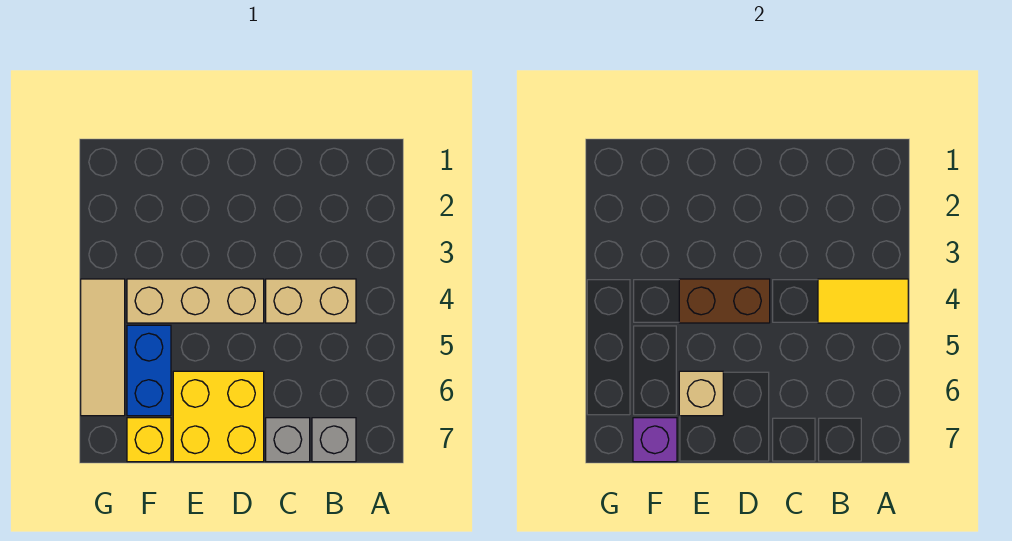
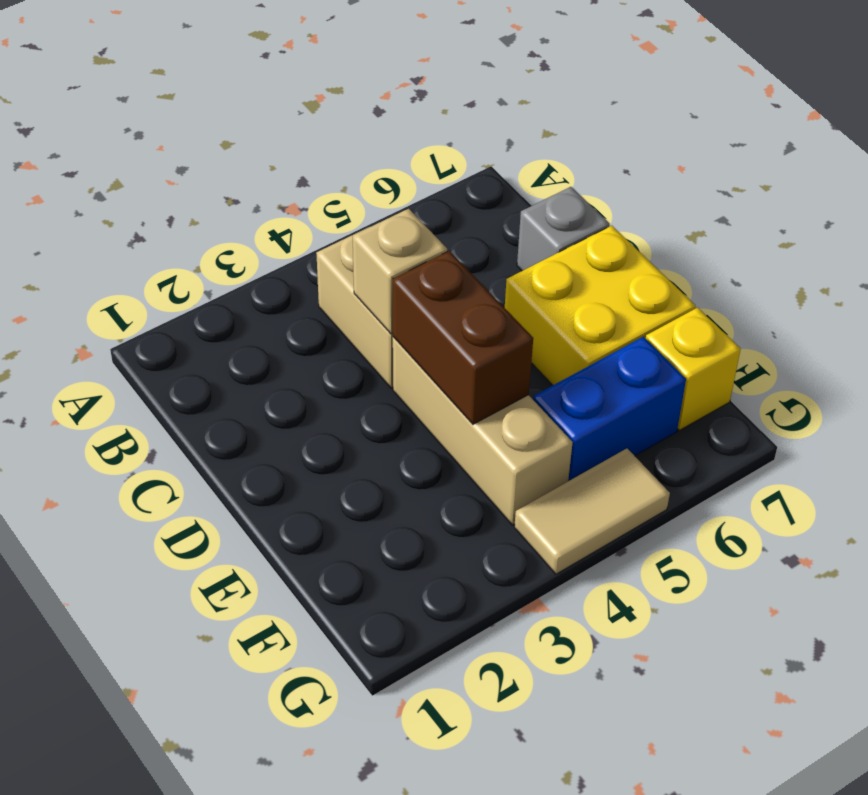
yellow 1x2 tile [818,279,908,323] -> none
grey 1x1 brick [312,418,356,462] -> none
tan 1x1 brick [679,371,723,416] -> tan 1x1 brick moved to [353,209,447,334]
purple 1x1 brick [633,418,677,462] -> none
tan 1x3 tile [81,279,125,416] -> tan 1x2 tile [514,449,670,574]

